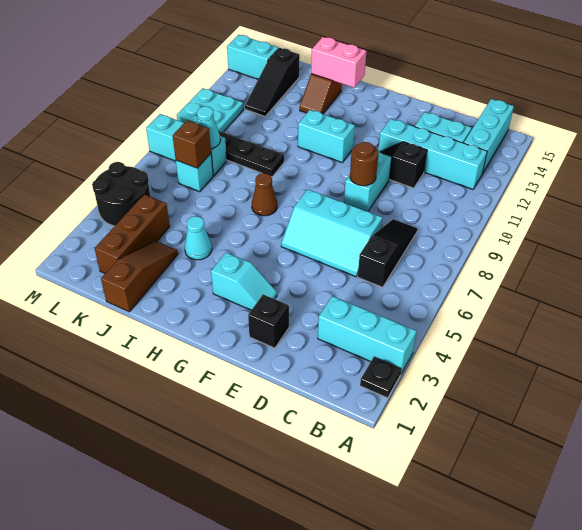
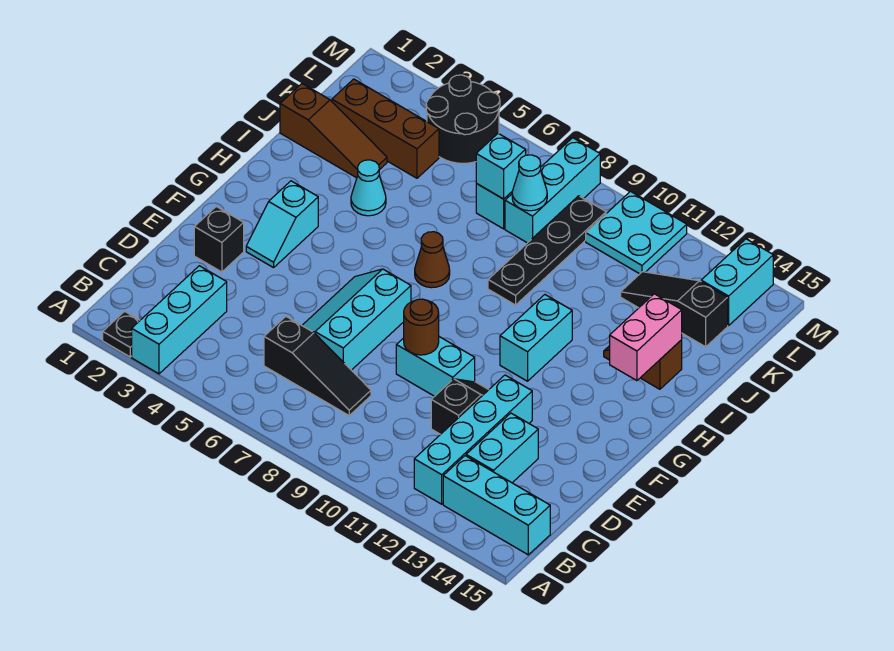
brown 1x1 brick [173,120,211,168] -> cyan 1x1 brick [476,134,526,199]

